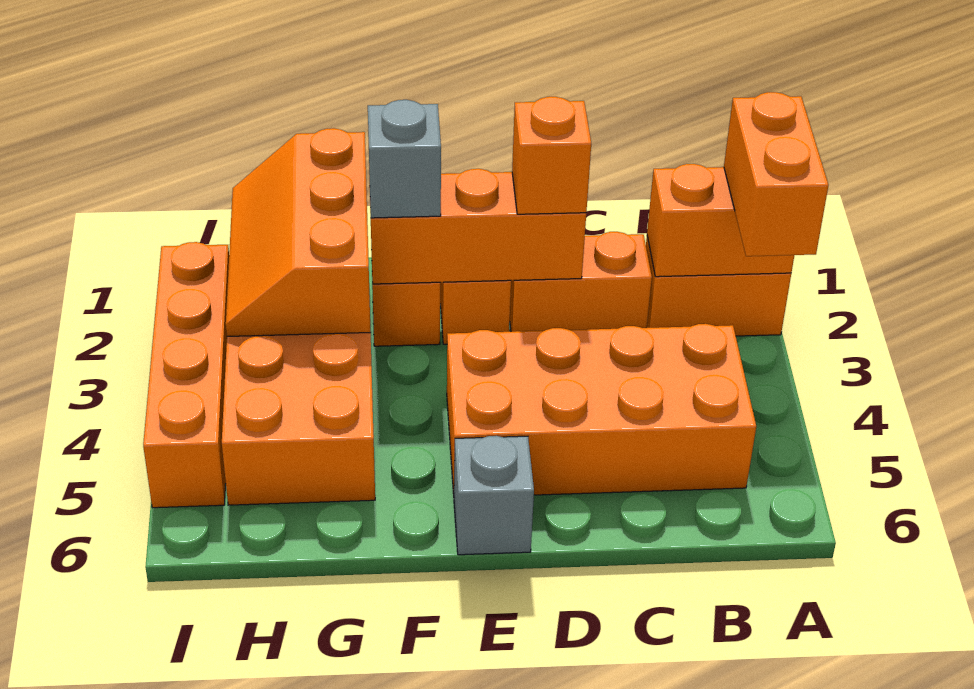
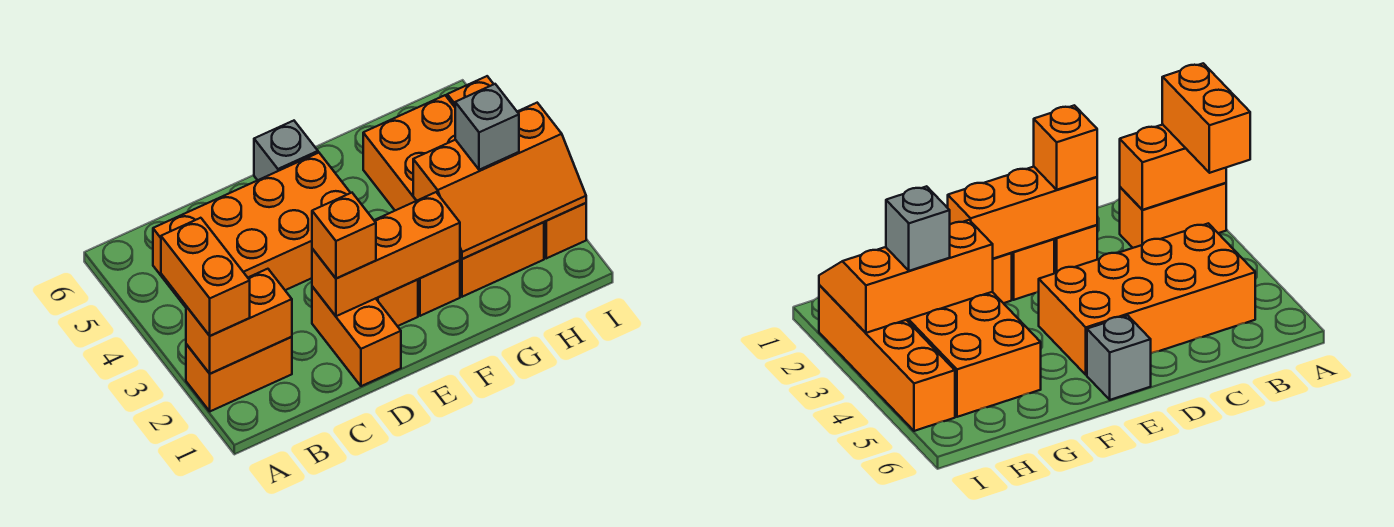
orange 1x2 brick [510,232,652,332] -> orange 1x2 brick turned to [312,287,401,386]
grey 1x1 brick [368,100,441,218] -> grey 1x1 brick moved to [455,84,519,170]
orange 2x3 slope [226,128,371,336] -> orange 2x3 slope turned to [413,103,586,259]

